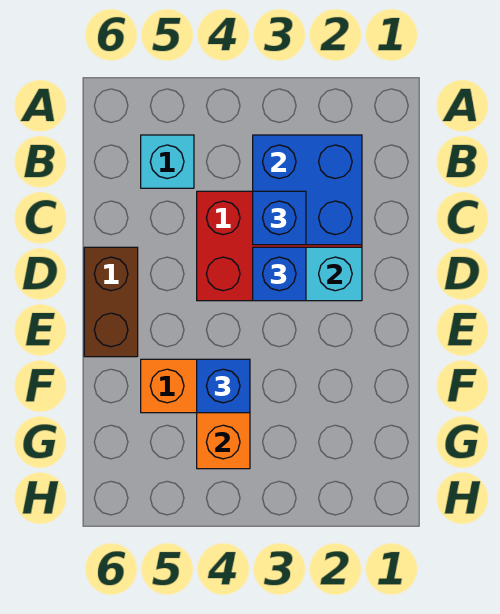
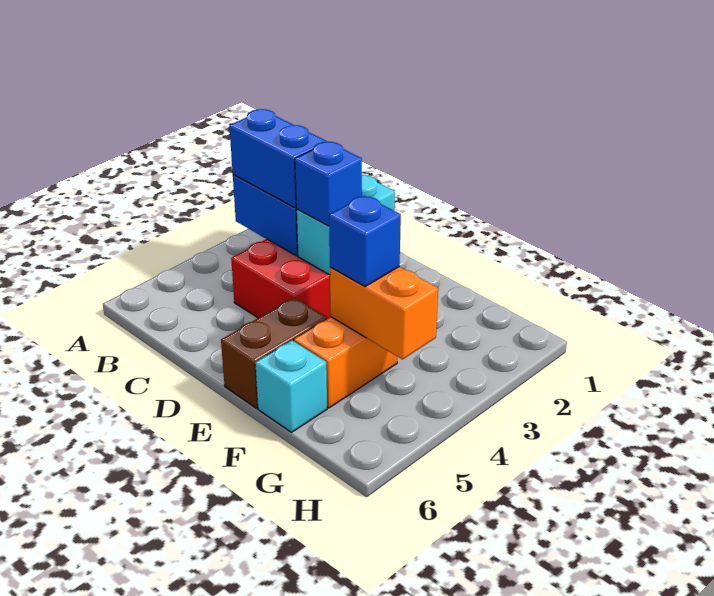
cyan 1x1 brick [141,135,194,188] -> cyan 1x1 brick moved to [255,340,327,432]
blue 1x1 brick [253,191,306,245] -> blue 1x2 brick [229,109,327,208]
brown 1x2 brick [84,247,138,357] -> brown 1x2 brick turned to [221,298,327,408]

